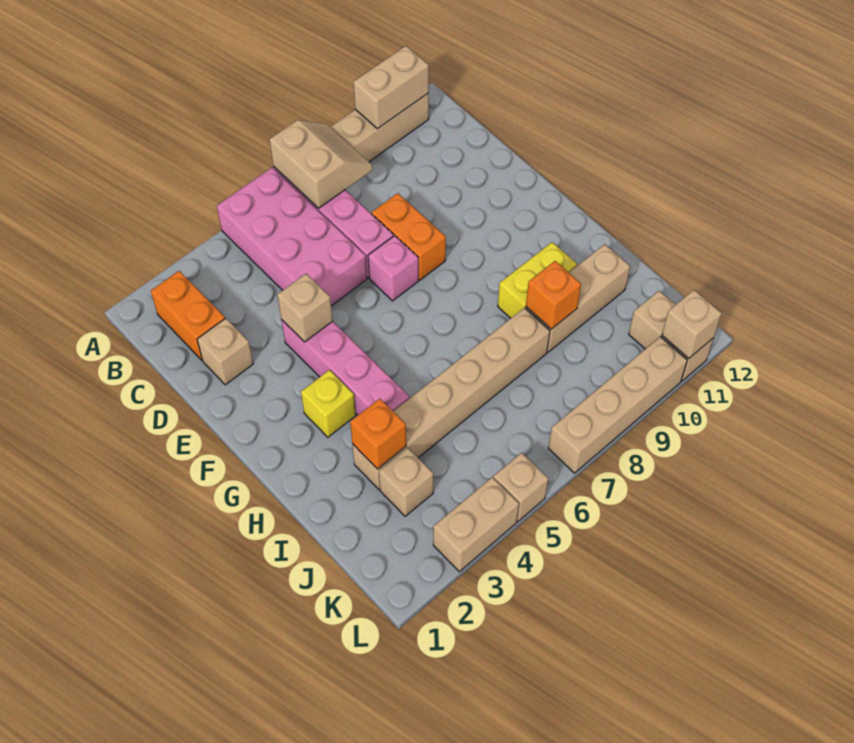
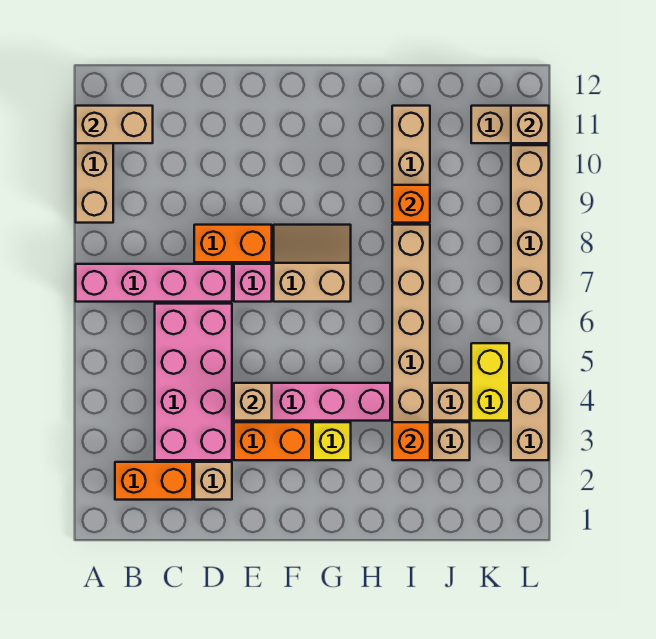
pink 2x4 brick [217,168,367,306] -> pink 2x4 brick turned to [155,304,232,460]
tan 2x2 slope [270,120,373,208] -> tan 2x2 slope moved to [274,225,351,302]
tan 1x2 brick [354,46,429,129] -> tan 1x2 brick turned to [76,106,153,143]
none -> orange 1x2 brick [234,422,311,460]
yellow 1x2 brick [498,242,577,318] -> yellow 1x2 brick moved to [471,343,509,421]
tan 1x1 brick [493,453,548,521] -> tan 1x1 brick moved to [432,383,470,421]

